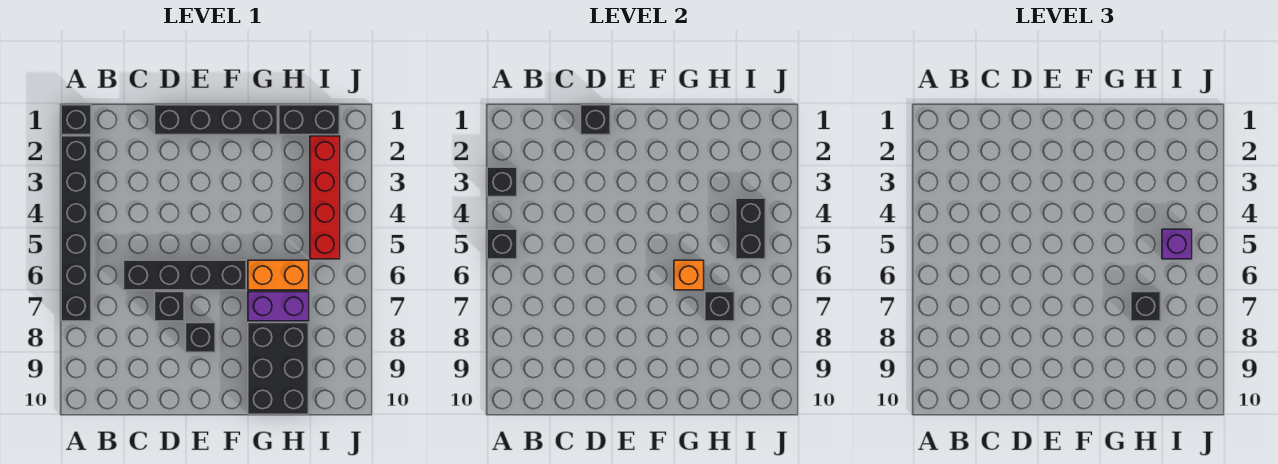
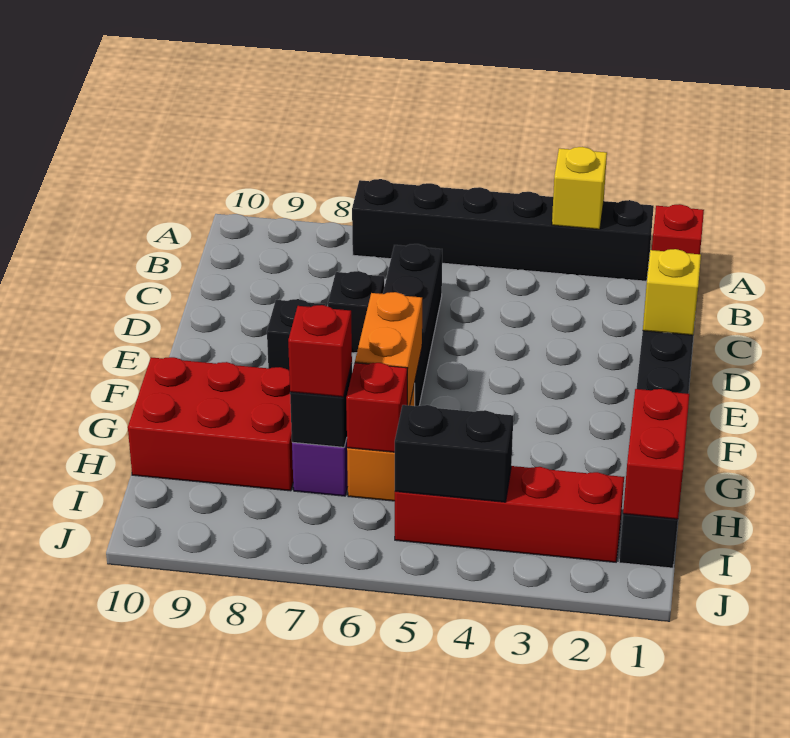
black 1x1 brick [61,105,91,135] -> red 1x1 brick [652,204,704,254]
black 1x1 brick [487,167,517,197] -> yellow 1x1 brick [552,147,607,229]
black 1x1 brick [487,229,517,259] -> none
black 1x1 brick [581,105,610,135] -> yellow 1x1 brick [643,249,701,335]
orange 1x1 brick [674,260,704,290] -> orange 1x2 brick [355,292,422,406]
black 2x3 brick [248,323,309,414] -> red 2x3 brick [128,357,293,491]
none -> red 1x2 brick [623,389,689,519]
none -> red 1x1 brick [346,363,408,452]
black 1x1 brick [1131,292,1161,321] -> red 1x1 brick [288,305,352,397]
purple 1x1 brick [1162,229,1192,259] -> none

